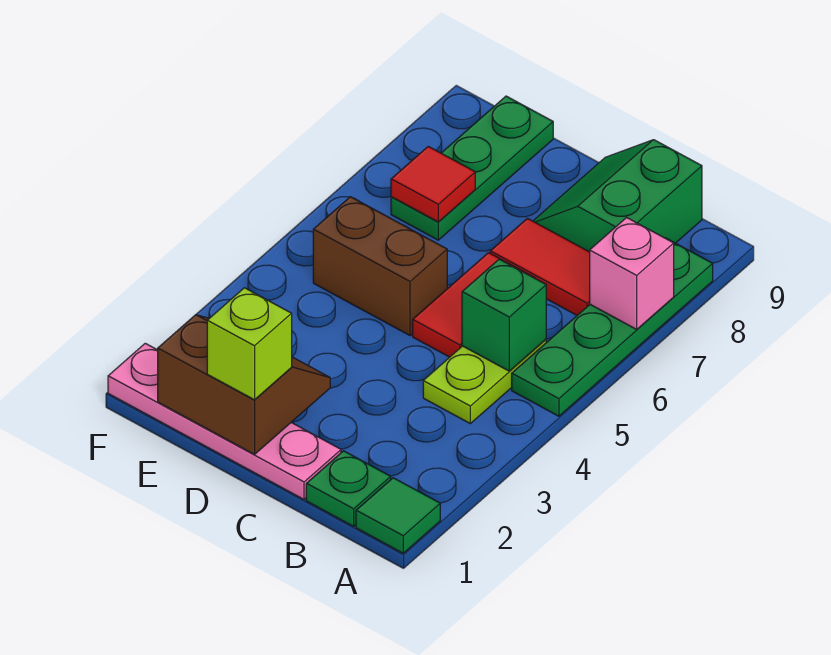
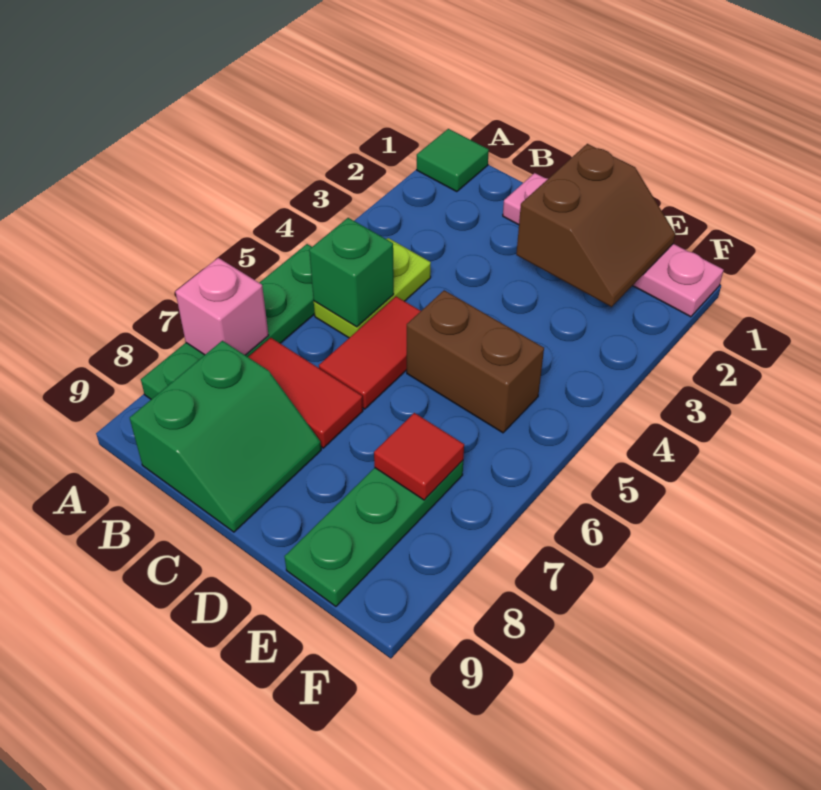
green 1x1 plate [306,451,391,526] -> none
brown 2x2 slope [158,315,330,454] -> brown 2x2 slope turned to [516,144,675,307]
lime 1x1 brick [207,288,292,400] -> none

